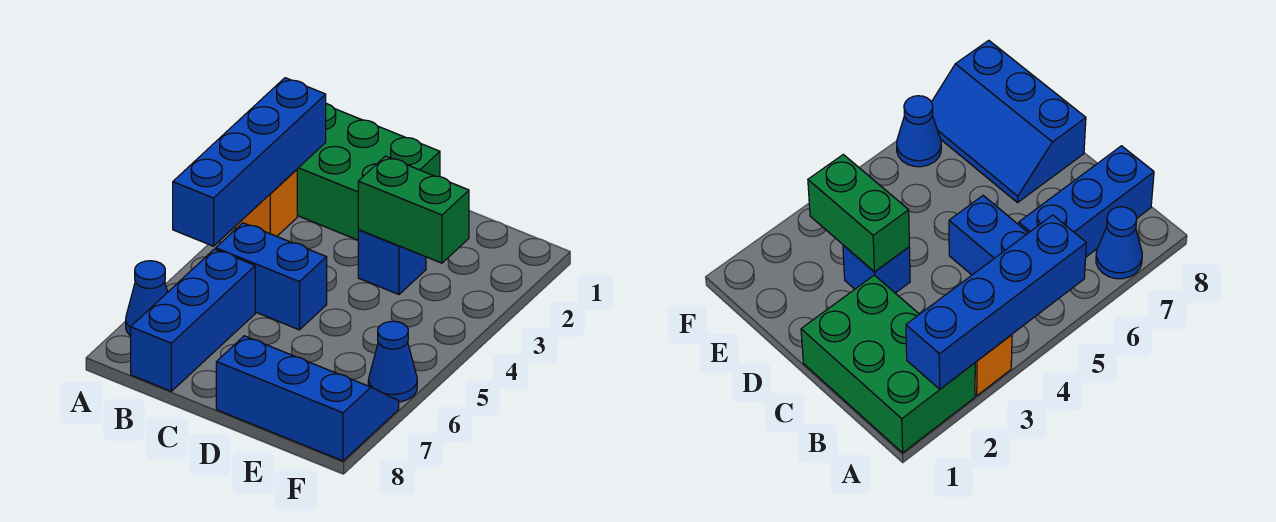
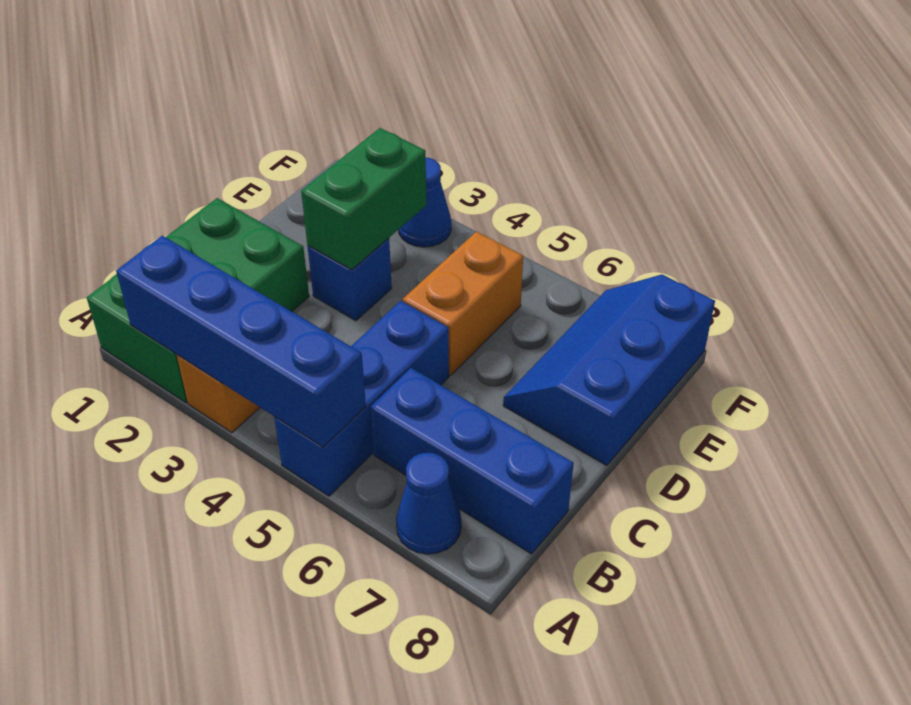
blue 1x2 brick [216,223,327,330] -> blue 1x3 brick [274,301,449,496]
none -> orange 1x2 brick [403,231,523,375]
blue 1x1 cone [368,321,417,402] -> blue 1x1 cone moved to [398,158,451,247]

